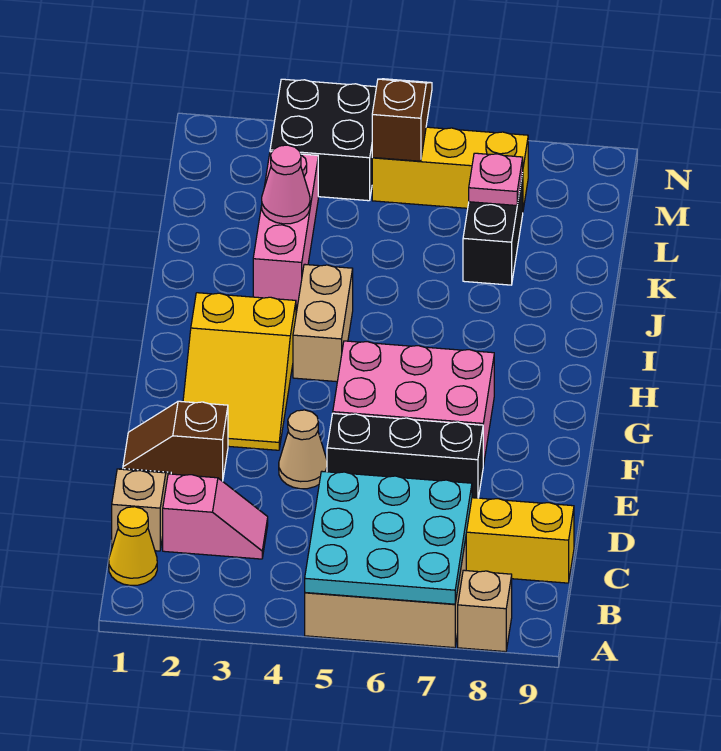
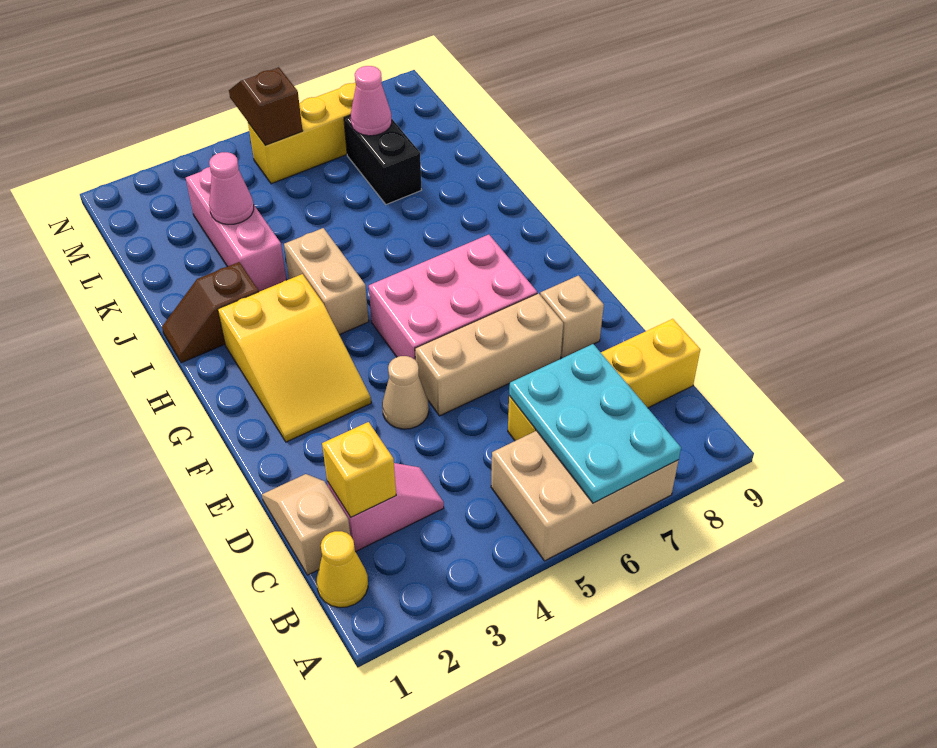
cyan 3x3 plate [305,472,472,604] -> cyan 2x3 plate [509,344,681,503]
tan 1x1 brick [458,570,512,652] -> tan 1x1 brick moved to [540,276,604,358]
none -> yellow 1x1 brick [322,422,396,517]
brown 1x2 slope [123,401,228,481] -> brown 1x2 slope moved to [162,262,259,363]
black 1x3 brick [327,413,483,498] -> tan 1x3 brick [415,293,563,416]
pink 1x1 plate [469,153,523,205] -> pink 1x1 cone [351,66,392,136]
black 2x2 brick [270,79,376,201] -> none

